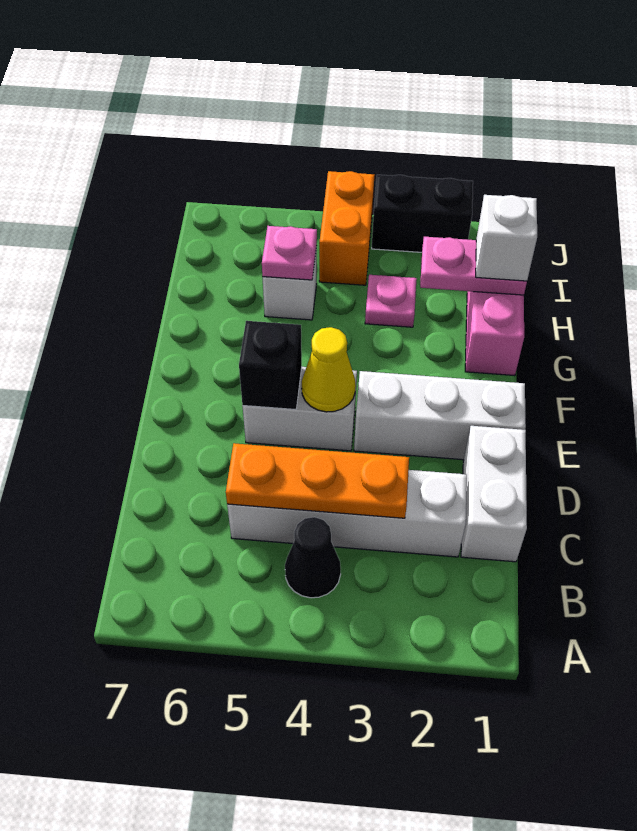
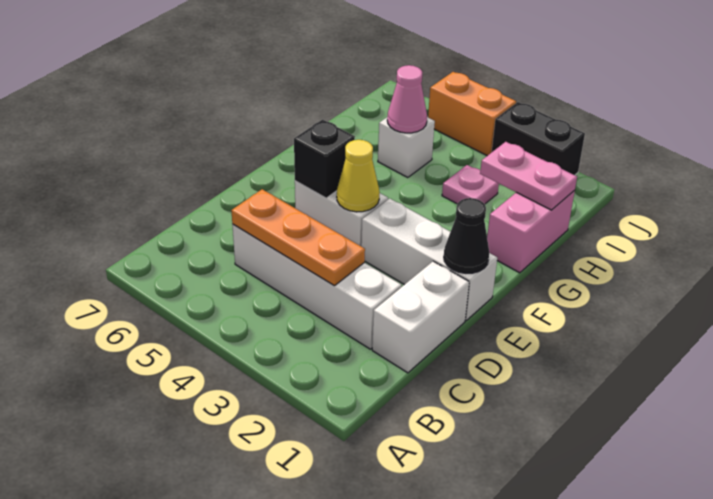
black 1x1 cone [285,517,341,598] -> black 1x1 cone moved to [444,198,489,273]
white 1x1 brick [476,195,537,281] -> none
pink 1x1 plate [262,226,317,280] -> pink 1x1 cone [387,65,427,133]
orange 1x2 brick [319,171,374,285] -> orange 1x2 brick turned to [428,72,516,156]

